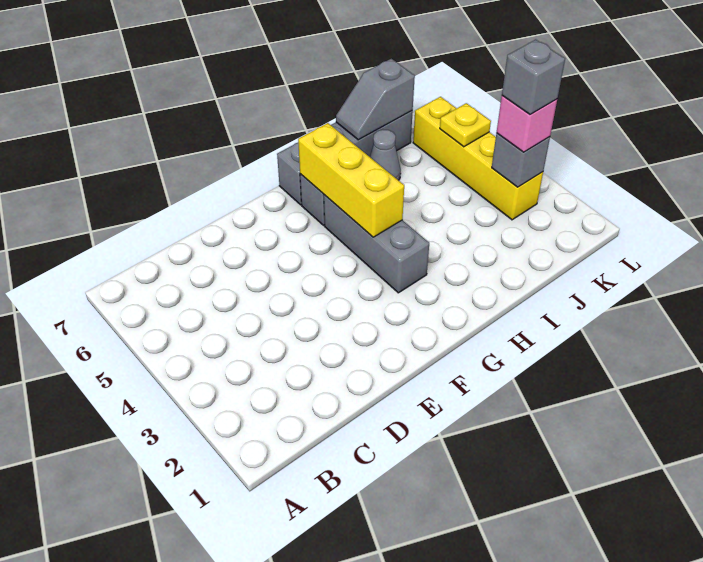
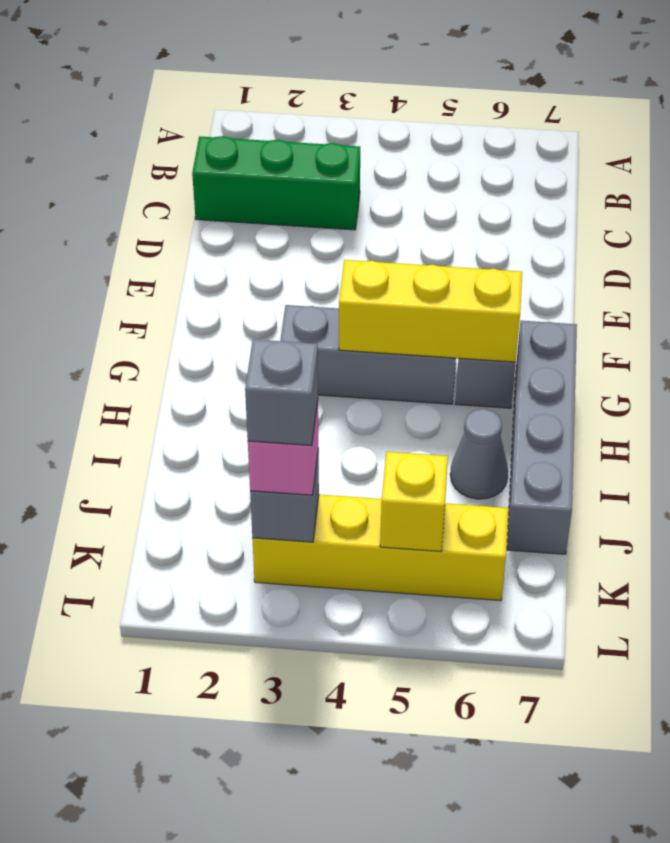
none -> green 1x3 brick [192,136,360,230]
grey 1x2 slope [336,59,415,140] -> none
yellow 1x1 plate [440,103,491,147] -> yellow 1x1 brick [380,452,448,552]

